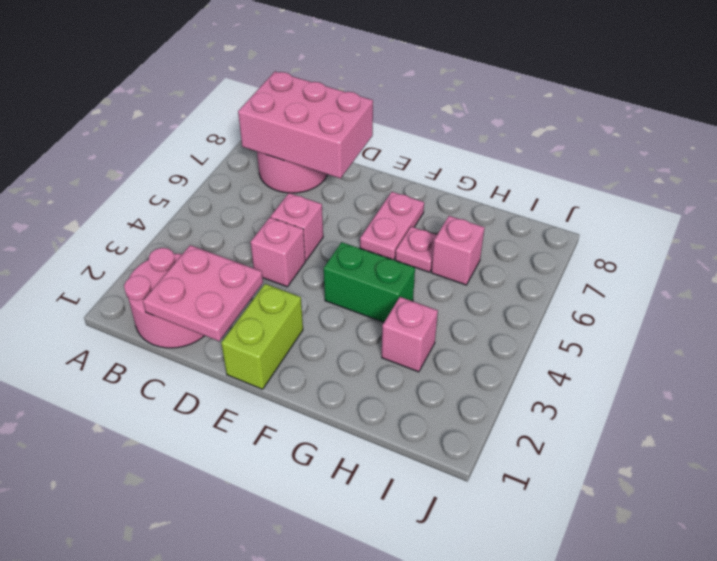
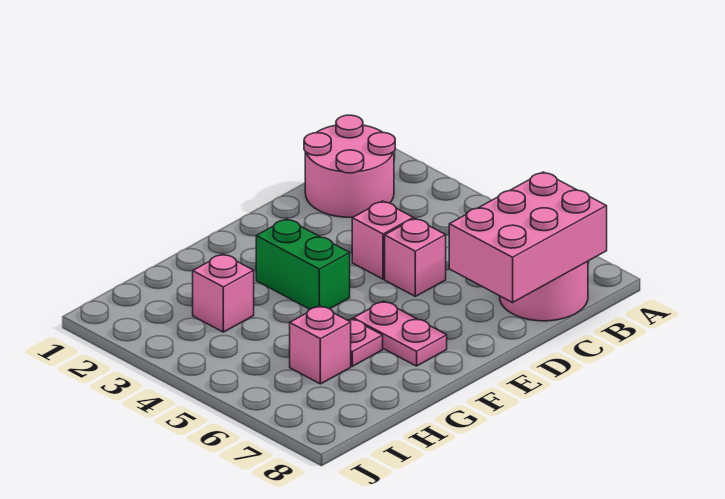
pink 2x2 plate [143,245,263,341] -> none
lime 1x2 brick [221,284,303,389] -> none
green 1x2 brick [324,242,415,322] -> green 1x2 brick turned to [256,219,350,309]

